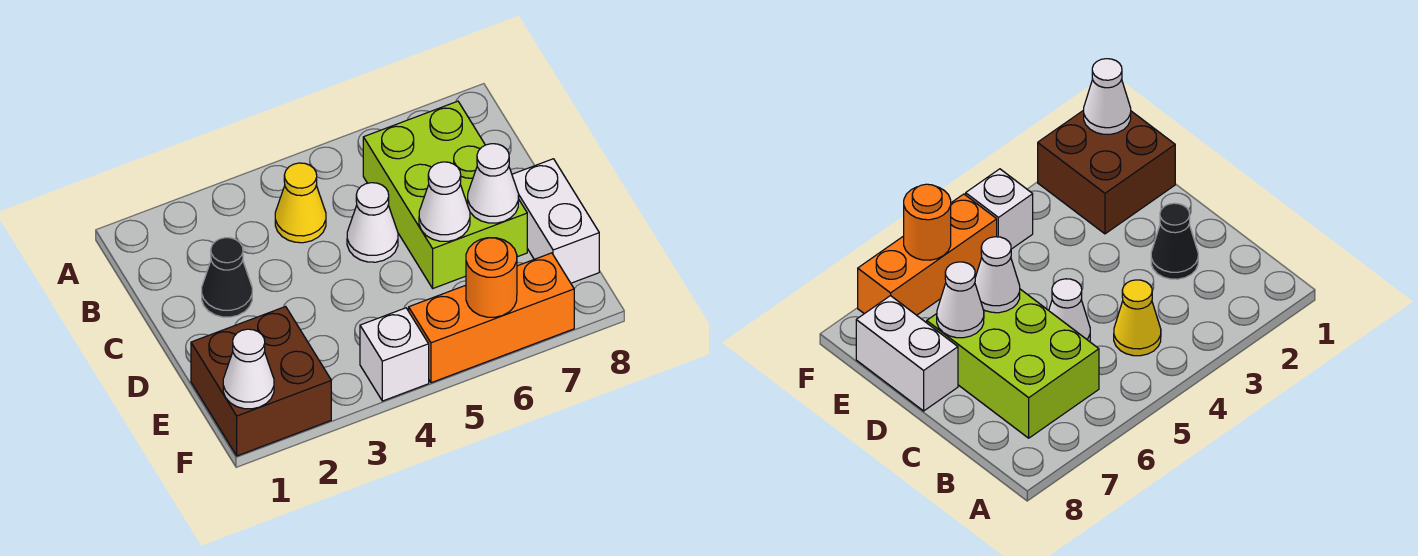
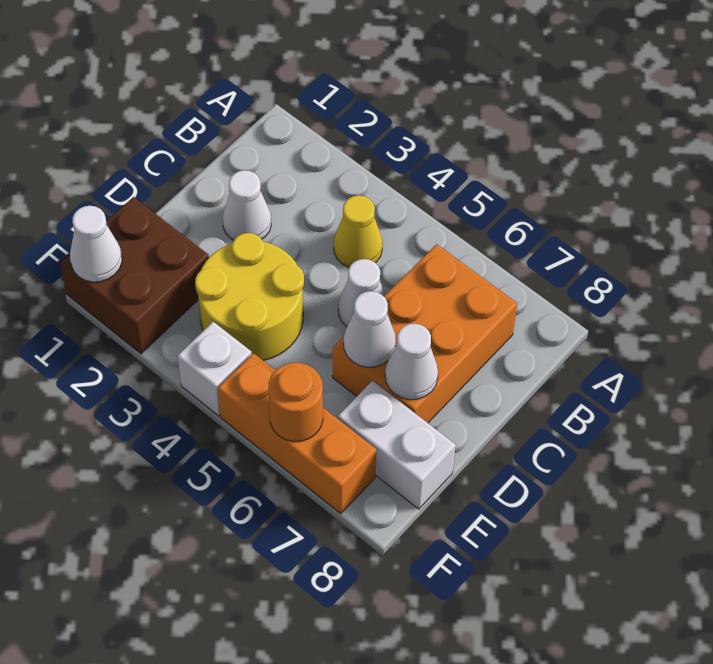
lime 2x3 brick [363,101,527,288] -> orange 2x3 brick [333,244,518,423]
black 1x1 cone [202,238,252,317] -> white 1x1 cone [223,170,271,240]
none -> yellow 2x2 round brick [195,233,304,360]
white 1x2 brick [512,159,599,283] -> white 1x2 brick turned to [338,381,456,509]

